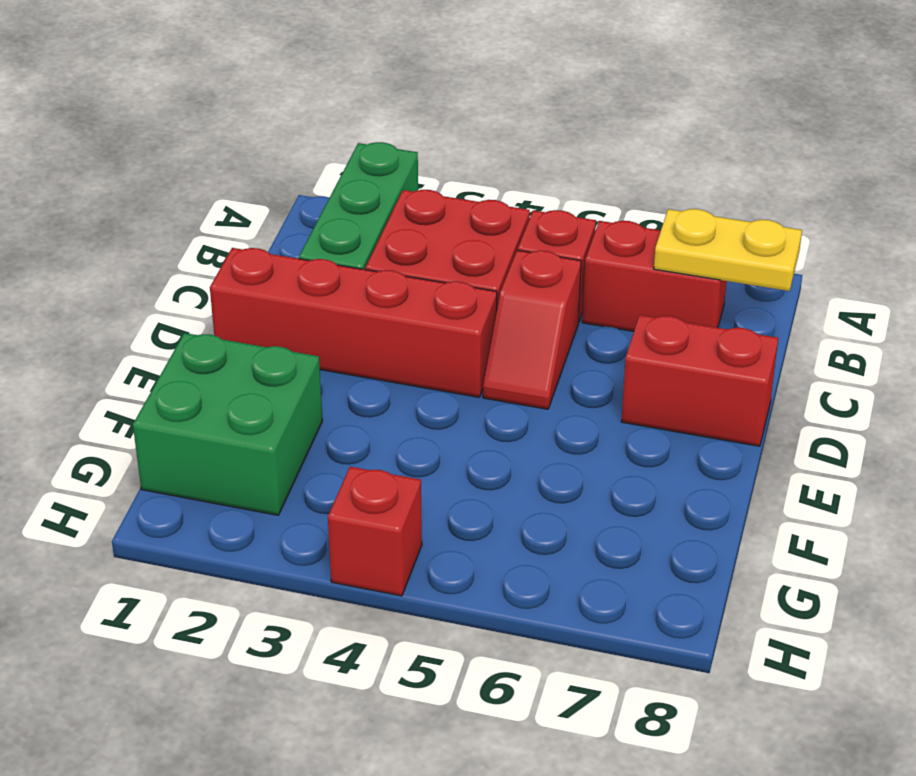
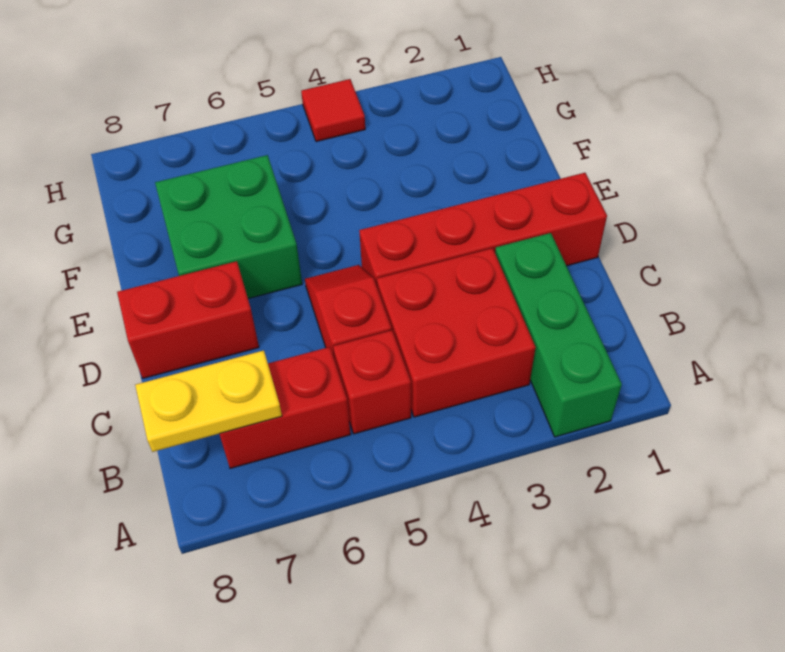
green 2x2 brick [133,333,322,515] -> green 2x2 brick moved to [155,155,302,299]
red 1x1 brick [328,467,422,596] -> red 1x1 tile [301,79,365,142]

